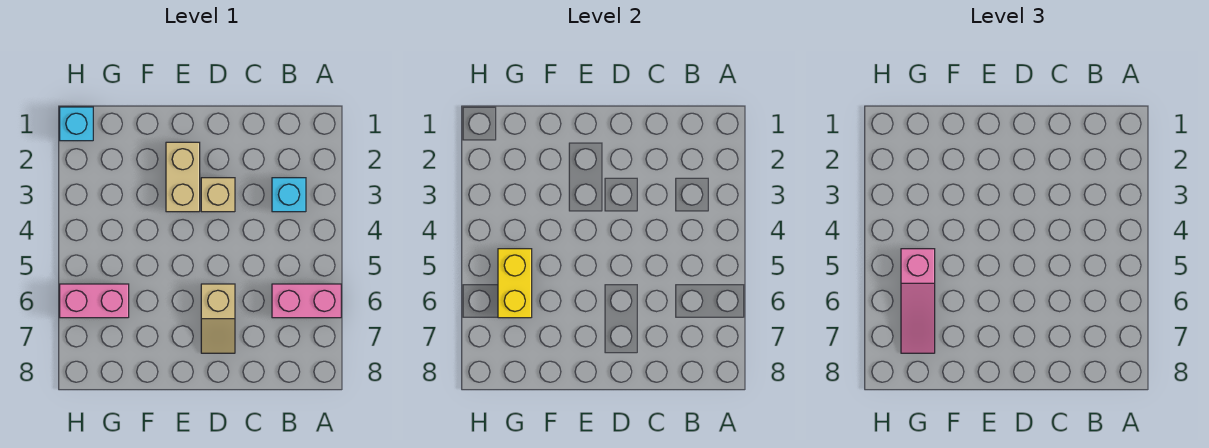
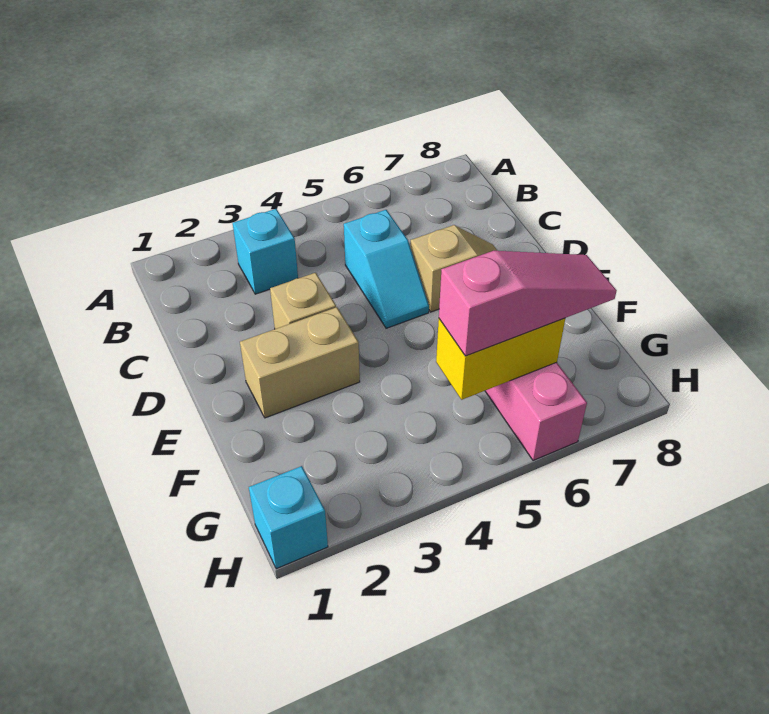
pink 1x2 brick [272,284,341,318] -> none
none -> cyan 1x2 slope [344,210,429,328]

